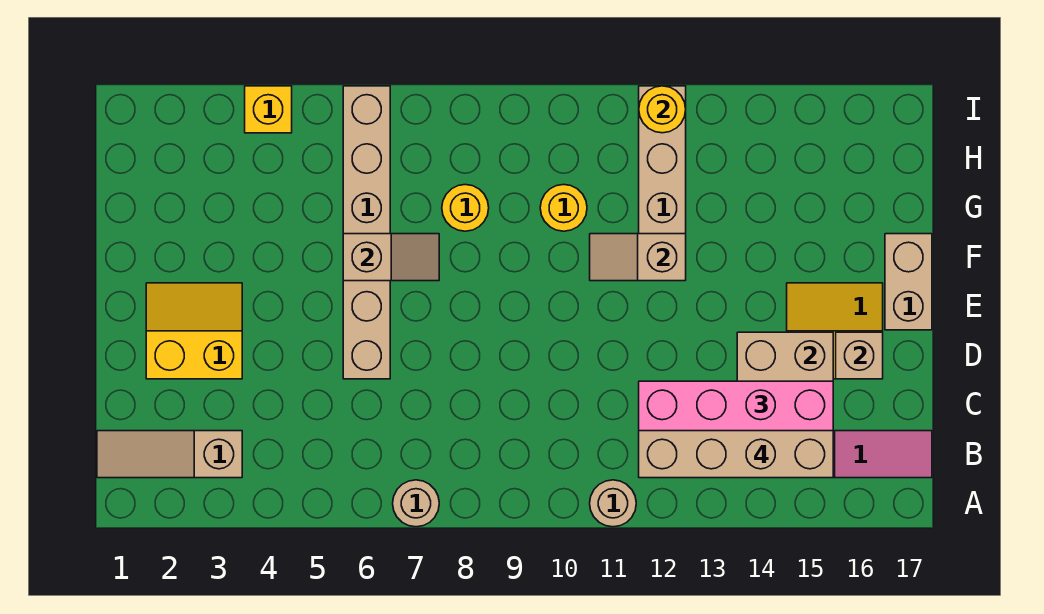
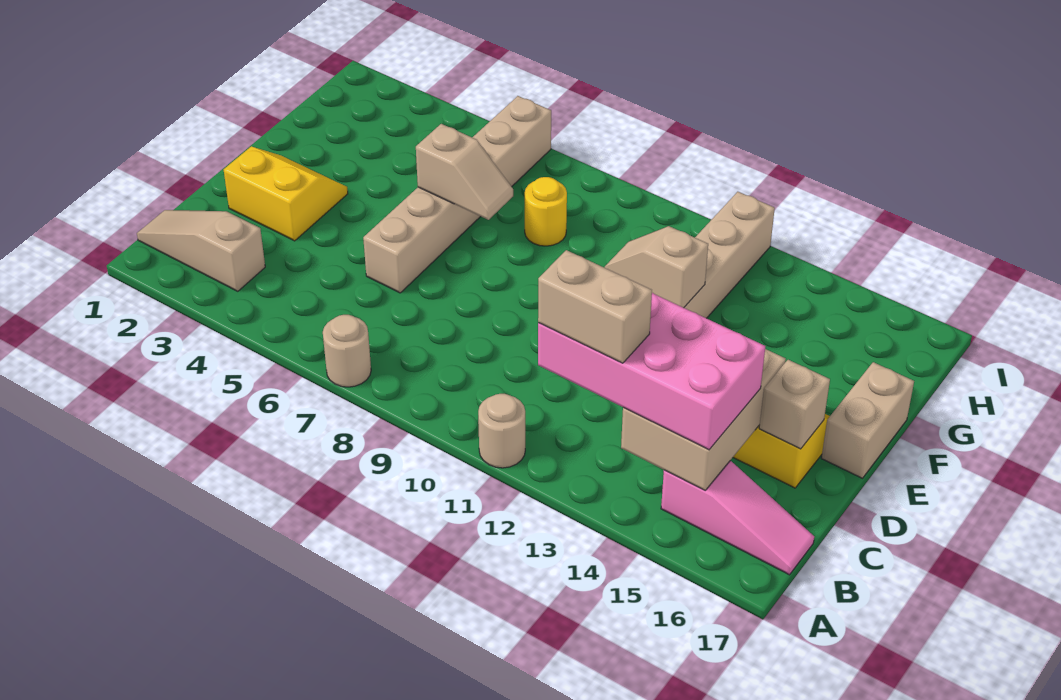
tan 1x4 brick [639,431,833,478] -> tan 1x2 brick [538,250,652,363]
yellow 1x1 round brick [540,185,587,231] -> none
yellow 1x1 brick [245,86,292,133] -> none
yellow 1x1 round brick [639,86,686,133] -> none

